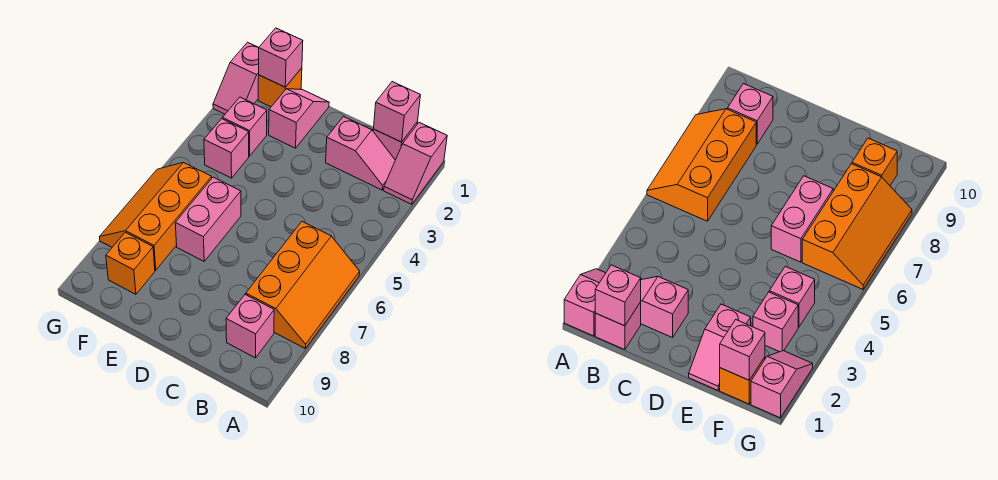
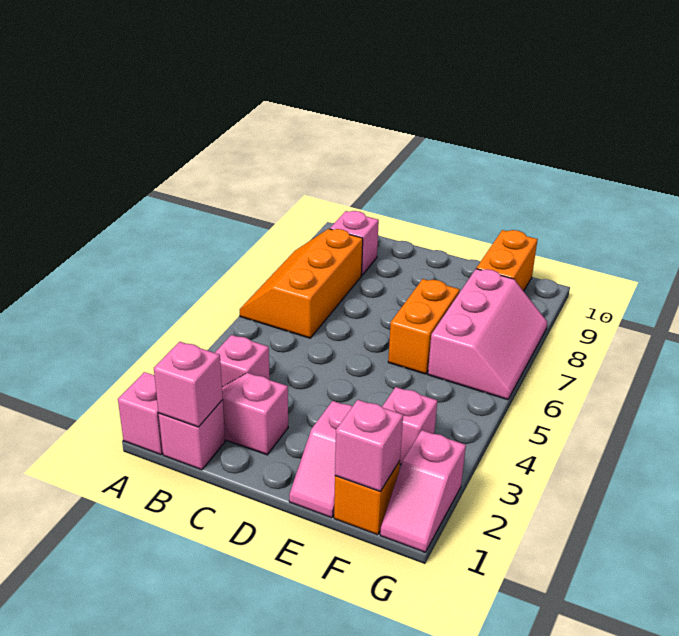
pink 1x2 brick [175,177,241,261] -> orange 1x2 brick [388,279,460,374]
pink 1x1 brick [204,119,249,178] -> pink 1x1 brick moved to [215,335,270,387]
orange 2x3 slope [100,162,212,270] -> pink 2x3 slope [428,269,547,400]
orange 1x1 brick [106,232,155,294] -> orange 1x2 brick [476,230,538,291]
pink 1x2 slope [213,42,259,114] -> pink 1x2 slope turned to [380,430,466,552]

